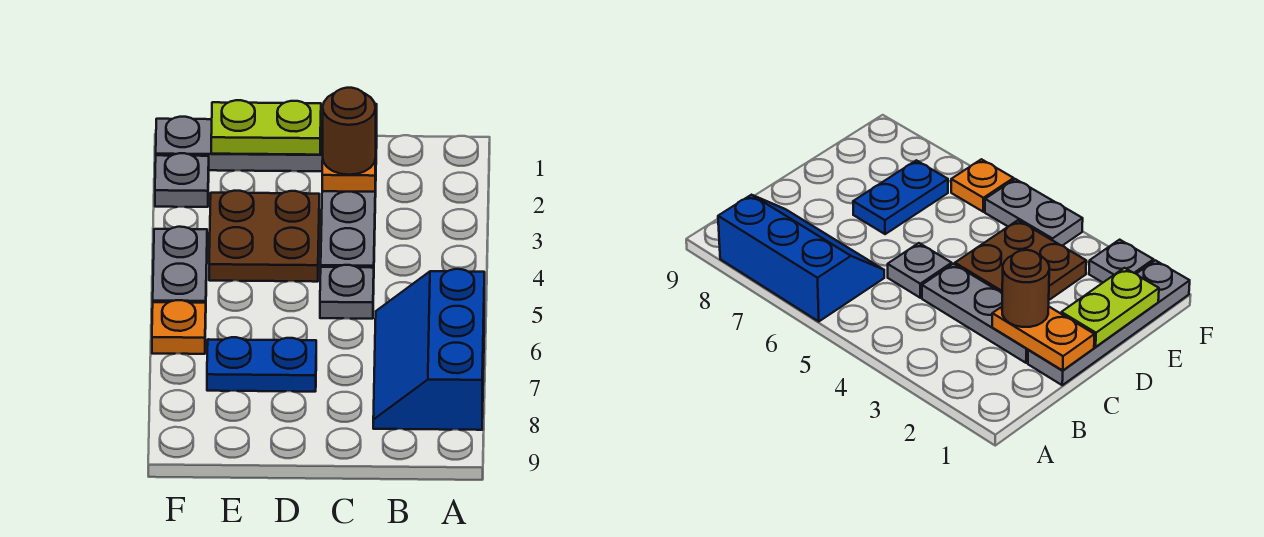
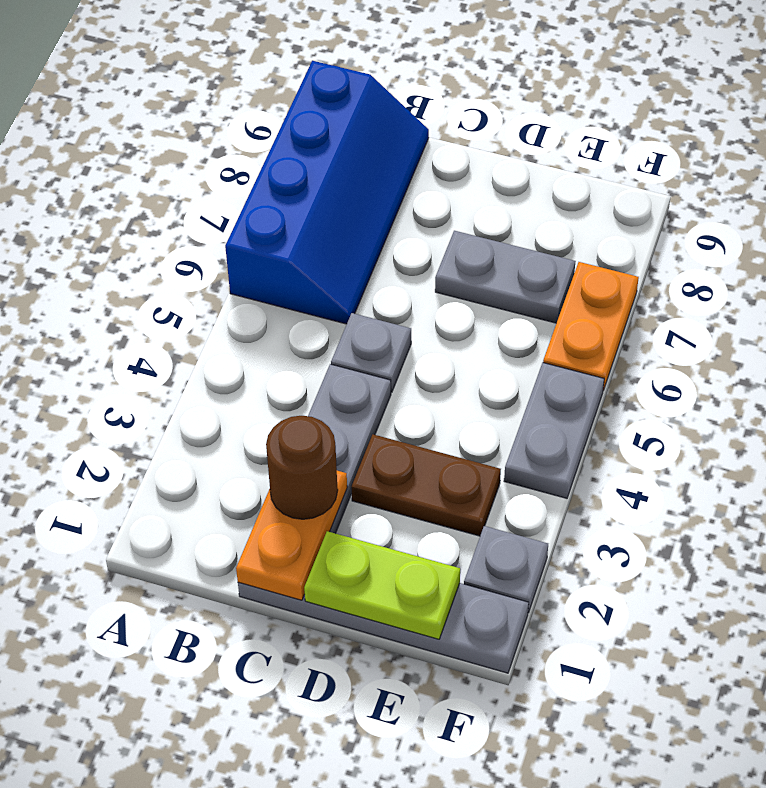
blue 2x3 slope [373,269,484,430] -> blue 2x4 slope [225,61,429,324]
brown 2x2 plate [209,191,319,282] -> brown 1x2 plate [352,434,501,536]
blue 1x2 plate [207,337,316,392] -> grey 1x2 plate [435,231,575,323]
orange 1x1 plate [152,300,206,354] -> orange 1x2 plate [543,262,639,390]

